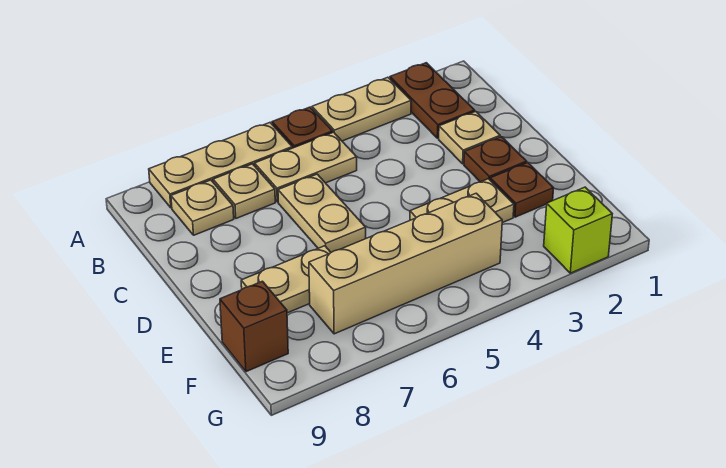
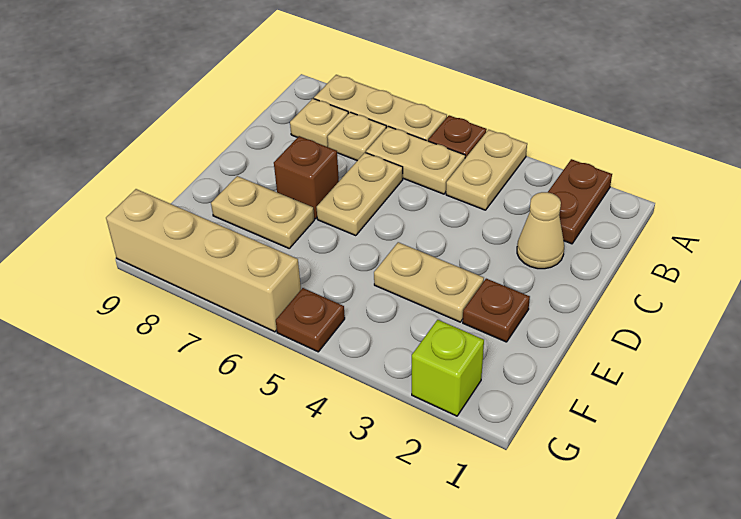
tan 1x2 plate [312,77,411,141] -> tan 1x2 plate turned to [446,130,527,210]
tan 1x1 plate [439,111,500,164] -> tan 1x1 cone [517,192,564,269]
brown 1x1 plate [464,137,527,182] -> brown 1x1 plate moved to [276,288,345,352]
tan 1x4 brick [309,193,502,334] -> tan 1x4 brick moved to [106,189,301,332]
brown 1x1 brick [220,281,288,372] -> brown 1x1 brick moved to [274,136,339,219]

